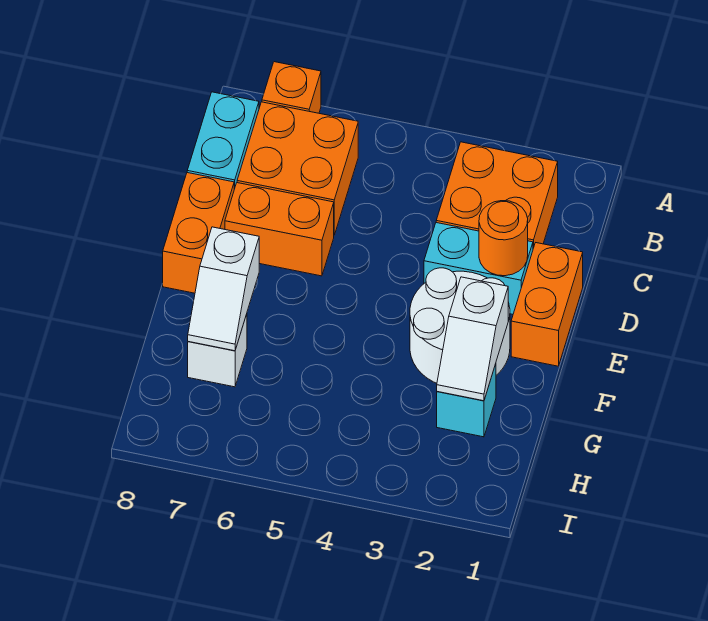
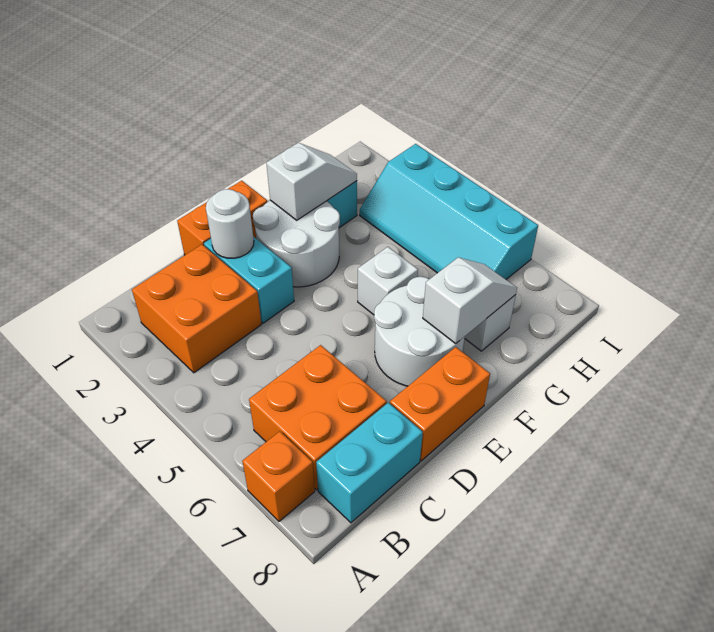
orange 1x1 round brick [479,201,528,276] -> white 1x1 round brick [206,189,254,258]
orange 1x2 brick [225,183,334,276] -> none
none -> white 2x2 round brick [374,277,465,386]
none -> white 1x1 brick [358,247,418,315]
none -> cyan 2x4 slope [360,144,538,279]

